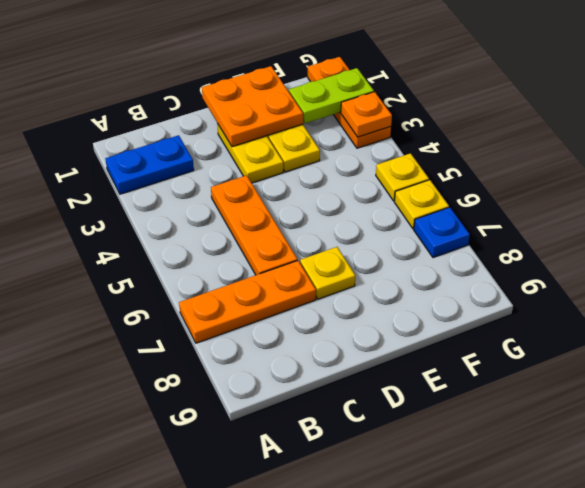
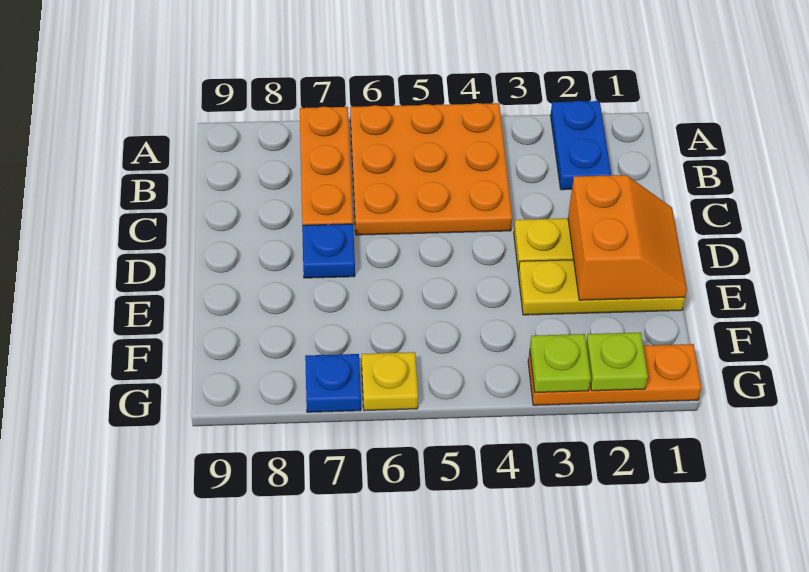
orange 1x3 plate [211,175,297,275] -> orange 3x3 plate [350,103,512,235]
orange 2x2 plate [202,66,303,147] -> orange 2x2 slope [568,175,687,300]
yellow 1x1 plate [300,247,355,299] -> blue 1x1 plate [302,224,355,278]
lime 1x2 plate [289,68,374,123] -> lime 1x1 plate [586,332,648,391]
orange 1x1 plate [341,92,392,137] -> lime 1x1 plate [530,334,591,392]
yellow 1x1 plate [376,153,429,201] -> none

